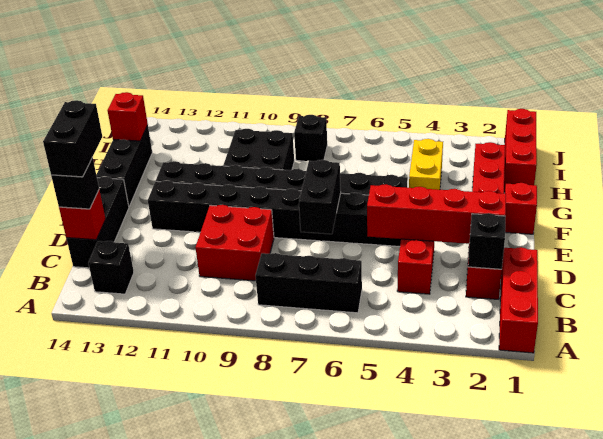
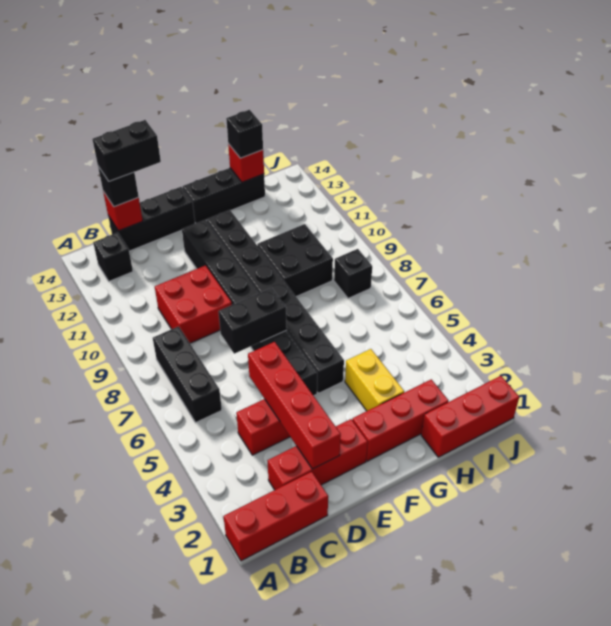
black 1x1 brick [468,213,506,270] -> black 1x1 brick moved to [226,110,263,158]
red 1x1 brick [505,183,537,234] -> none
yellow 1x2 brick [409,139,443,190] -> yellow 1x2 brick turned to [345,349,404,411]

